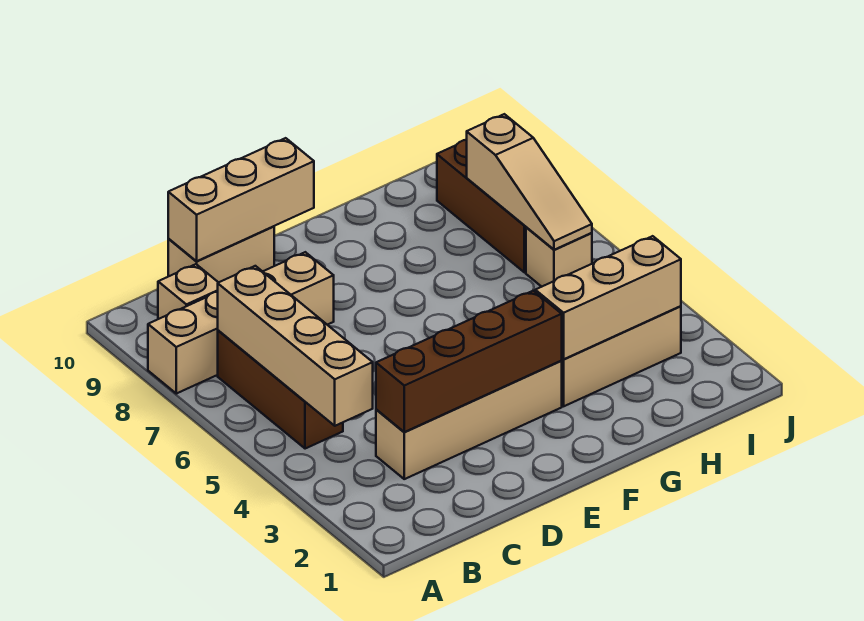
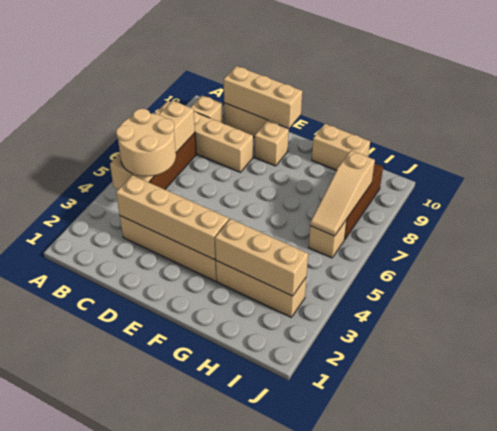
none -> tan 2x2 round brick [116,109,176,176]
brown 1x4 brick [376,291,562,432] -> tan 1x4 brick [116,175,229,260]
none -> tan 1x1 brick [255,121,289,166]
none -> tan 1x2 brick [312,124,370,170]

